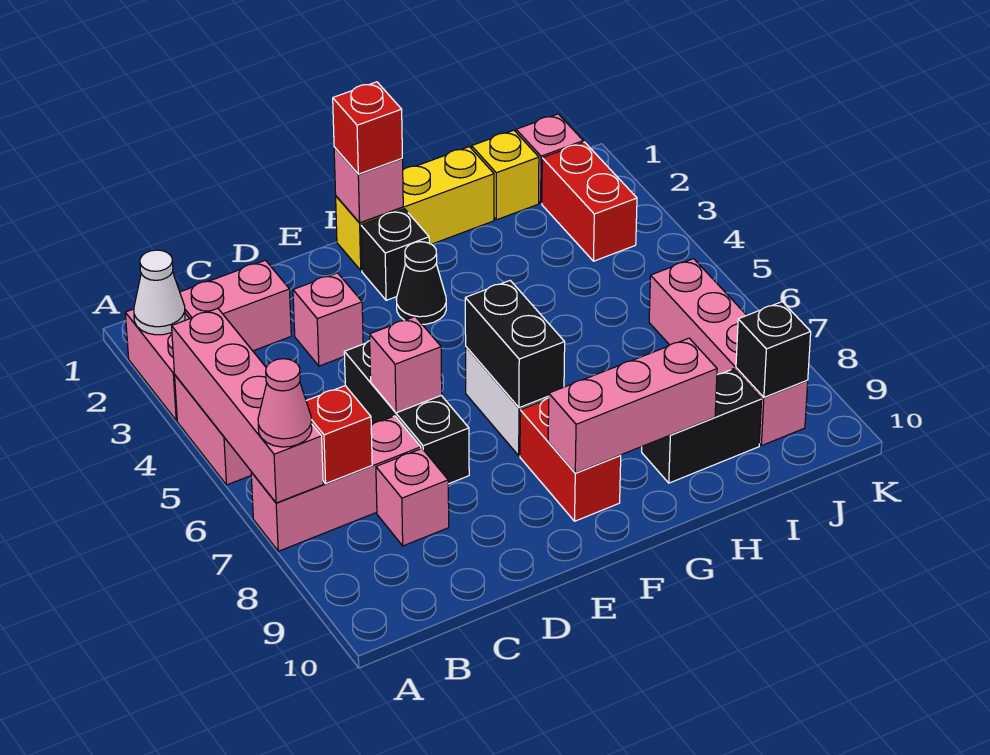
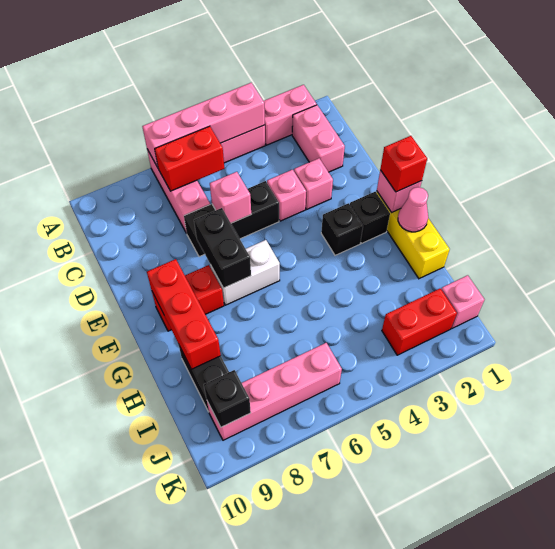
white 1x1 cone [134,250,185,335] -> none
pink 1x1 cone [258,359,312,447] -> pink 1x1 cone moved to [398,187,428,232]
red 1x1 brick [306,386,372,483] -> red 1x2 brick [155,126,224,191]
pink 1x1 brick [376,449,449,546] -> pink 1x1 brick moved to [267,170,306,221]
black 1x1 cone [396,242,446,324] -> black 1x1 brick [321,203,363,255]
black 1x2 brick [465,281,565,408] -> black 1x2 brick turned to [194,208,251,288]
pink 1x3 brick [548,338,717,473] -> red 1x3 brick [147,259,221,369]
yellow 1x1 brick [472,130,539,220] -> none

